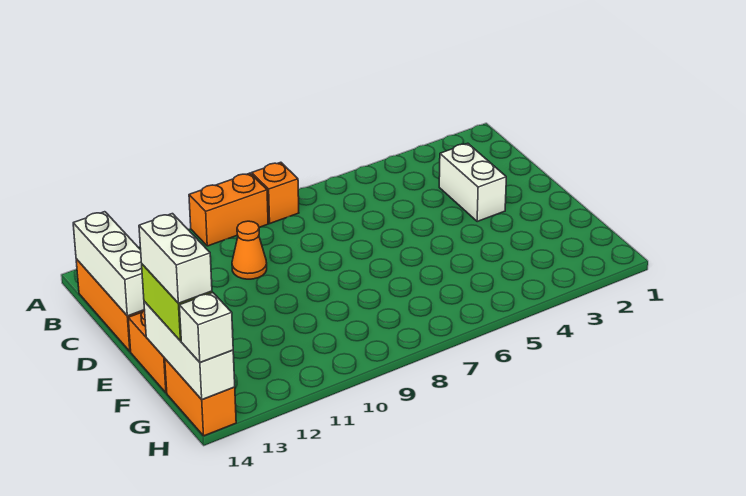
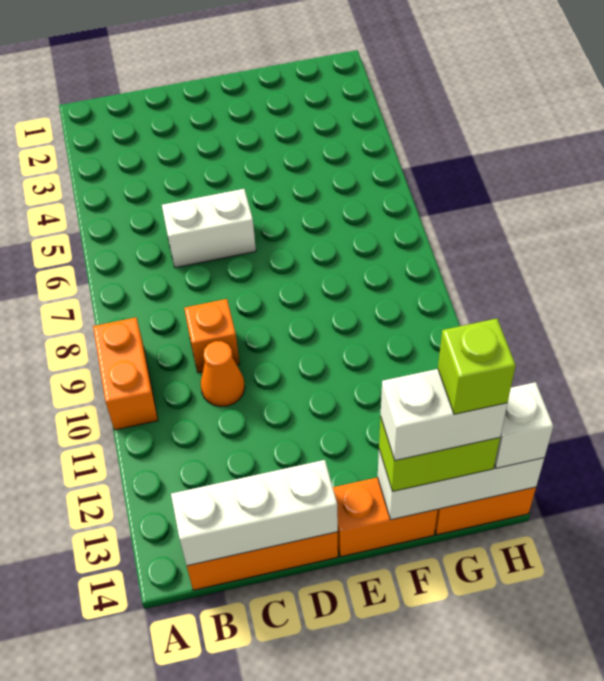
orange 1x1 brick [252,162,299,223] -> orange 1x1 brick moved to [184,299,240,373]
white 1x2 brick [439,143,506,221] -> white 1x2 brick moved to [162,189,256,268]
none -> lime 1x1 brick [438,319,516,414]

